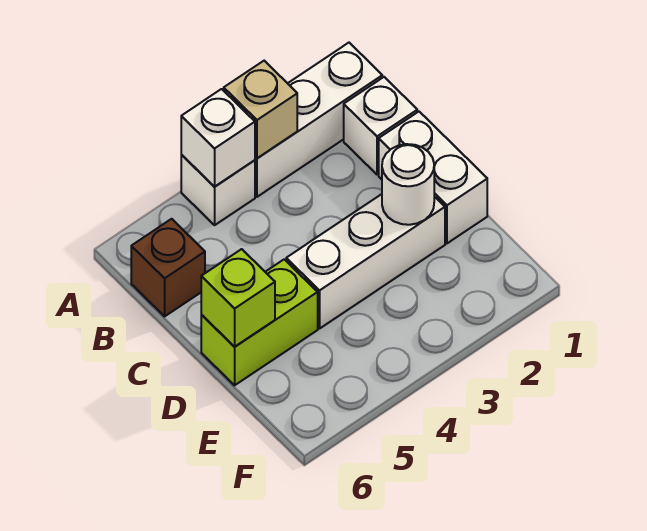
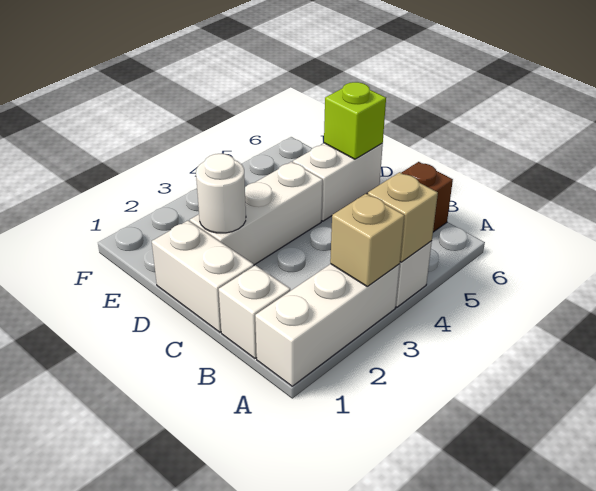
white 1x1 brick [181,89,255,187] -> tan 1x1 brick [368,172,438,262]
lime 1x2 brick [201,259,318,385] -> white 1x2 brick [293,143,383,221]

